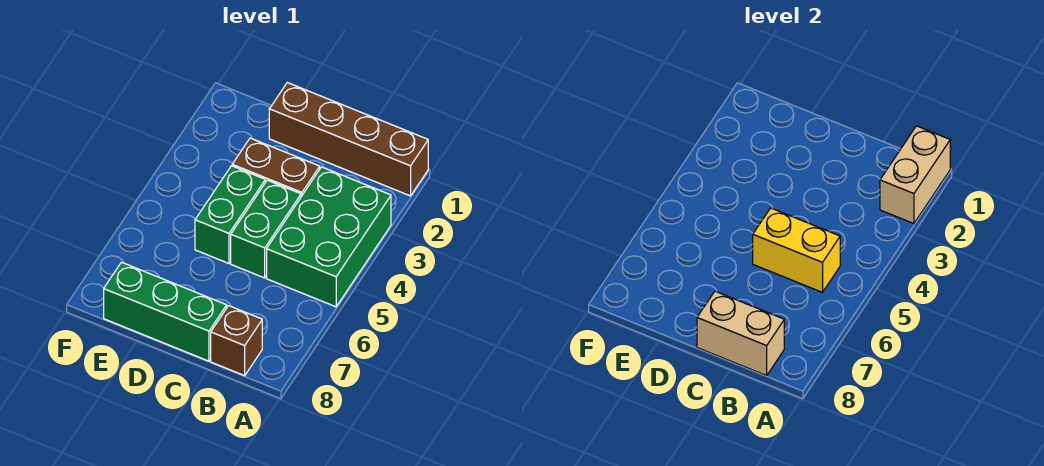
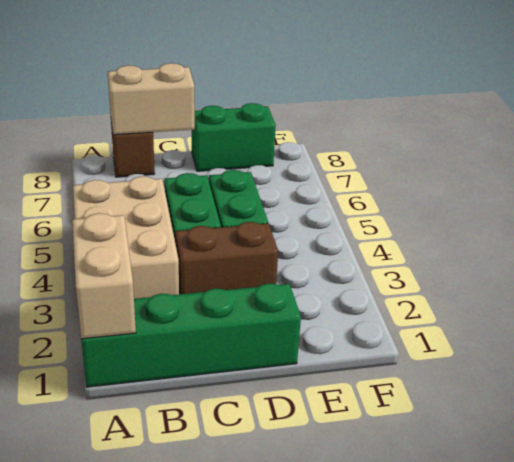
brown 1x4 brick [269,83,428,196] -> green 1x4 brick [81,283,301,387]
green 2x3 brick [267,167,391,307] -> tan 2x3 brick [73,176,179,299]
yellow 1x2 brick [753,208,840,292] -> none
green 1x3 brick [104,262,227,361] -> green 1x2 brick [192,103,276,171]

